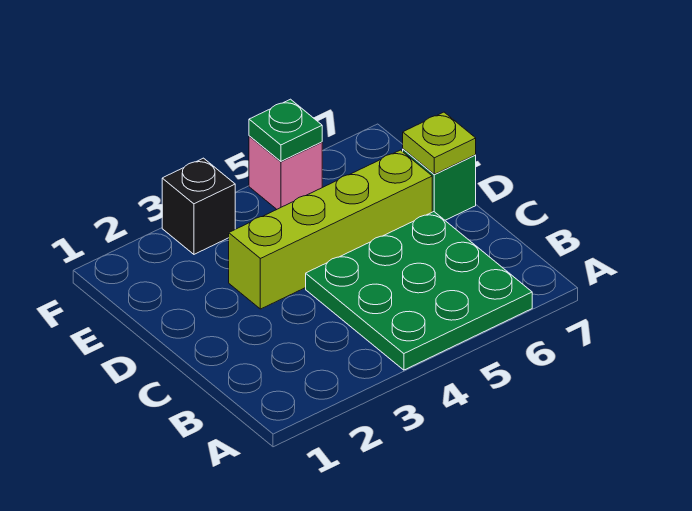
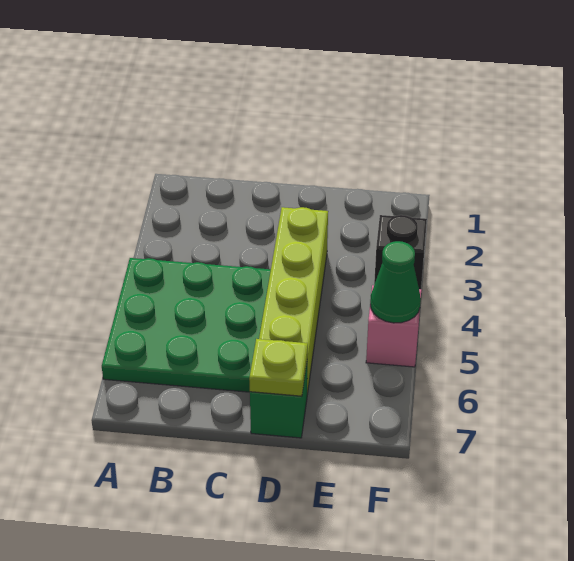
green 1x1 plate [249,99,322,161] -> green 1x1 cone [370,241,421,323]

